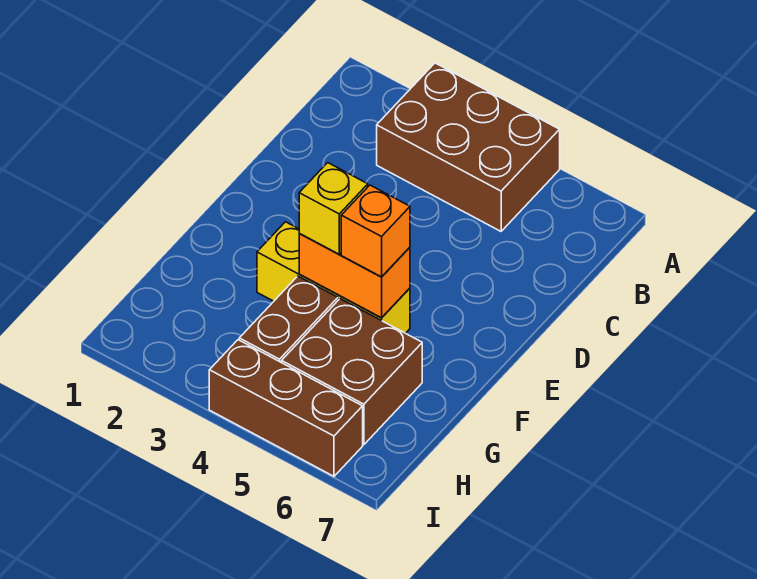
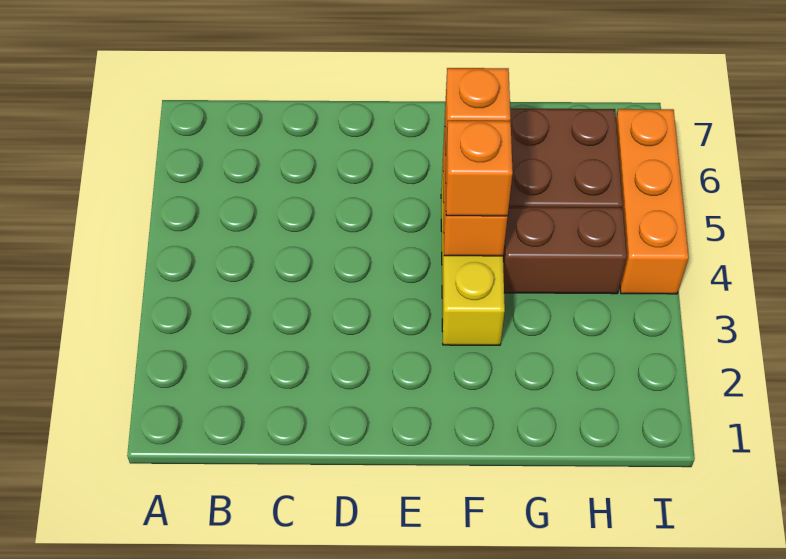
brown 2x3 brick [377,63,560,231] -> none
yellow 1x1 brick [299,163,368,254] -> orange 1x1 brick [446,121,513,216]
brown 1x3 brick [209,340,363,476] -> orange 1x3 brick [616,109,689,294]

